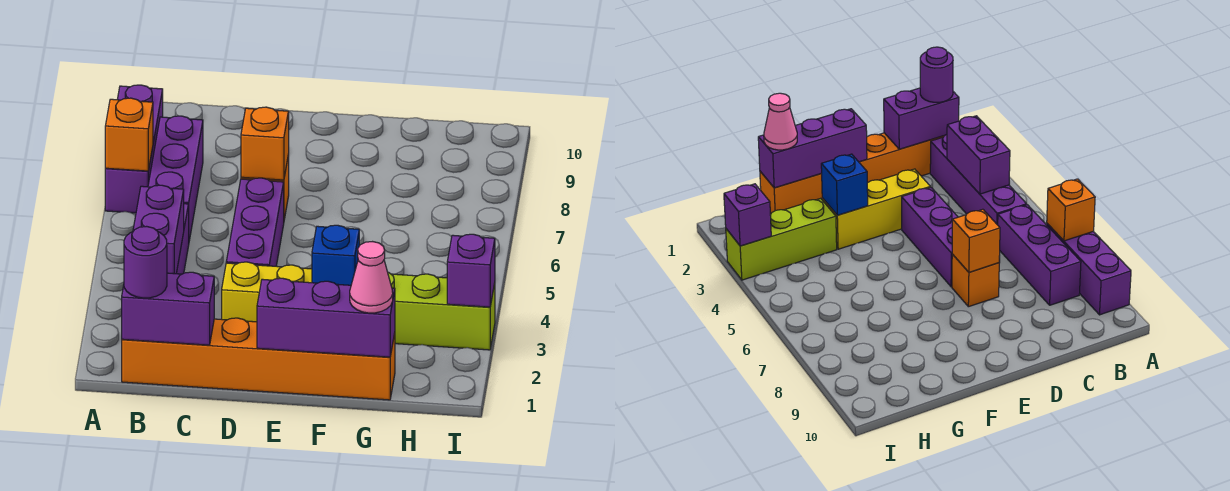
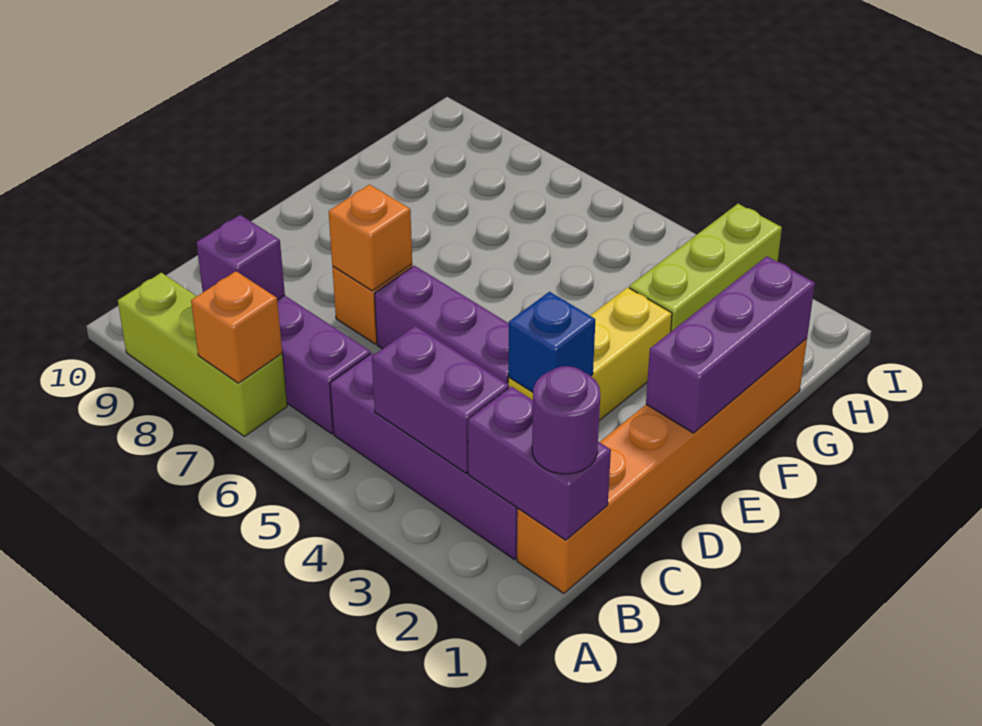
purple 1x3 brick [105,85,163,213] -> lime 1x3 brick [118,273,287,436]
purple 1x2 brick [122,272,214,345] -> purple 1x2 brick turned to [468,387,611,540]
blue 1x1 brick [312,225,359,285] -> blue 1x1 brick moved to [508,292,595,392]
pink 1x1 cone [350,242,393,313] -> none
purple 1x1 brick [447,234,495,307] -> purple 1x1 brick moved to [196,215,285,300]

